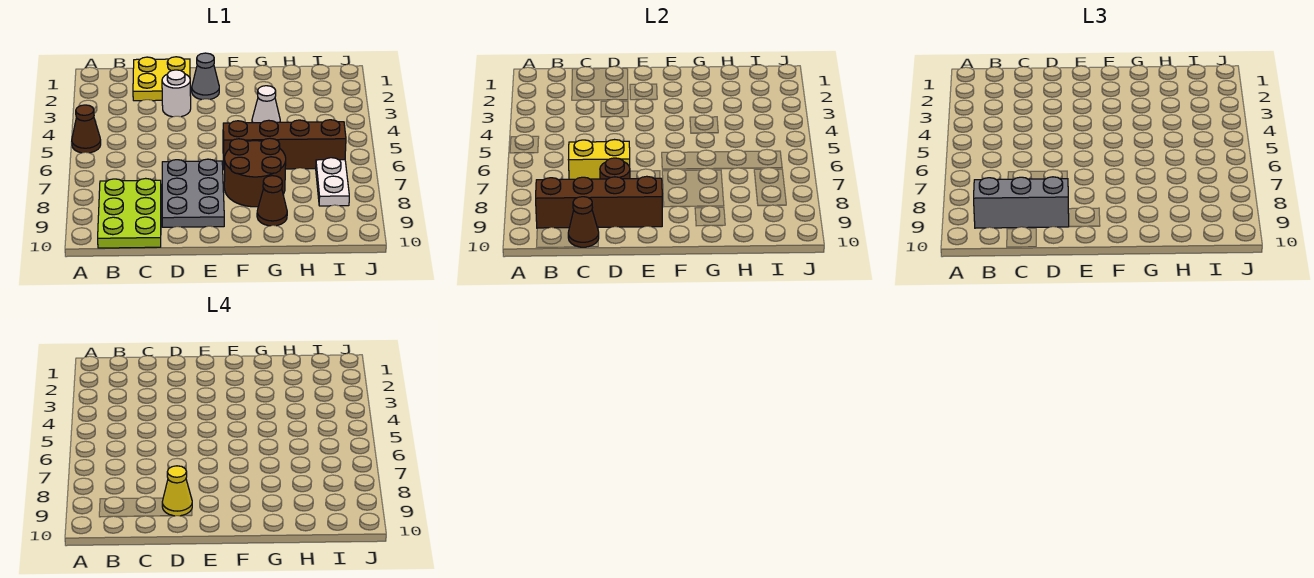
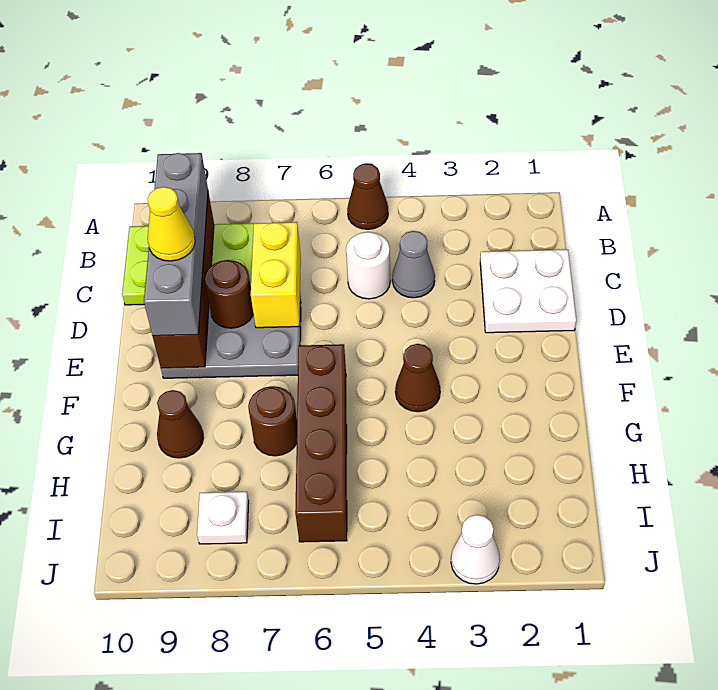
grey 1x3 brick [974,177,1069,228] -> grey 1x4 brick [144,153,208,336]
yellow 2x2 plate [133,57,190,101] -> white 2x2 plate [480,250,576,333]
brown 1x1 cone [568,197,599,247] -> brown 1x1 cone moved to [395,344,440,412]
white 1x1 round brick [162,70,191,117] -> white 1x1 round brick moved to [346,232,390,299]
grey 1x1 cone [192,53,219,100] -> grey 1x1 cone moved to [392,231,435,298]
brown 2x2 round brick [224,138,286,207] -> brown 1x1 round brick [248,386,297,456]
white 1x1 cone [252,86,280,123] -> white 1x1 cone moved to [451,515,500,584]
white 1x2 plate [316,158,349,206] -> white 1x1 plate [197,492,249,544]

